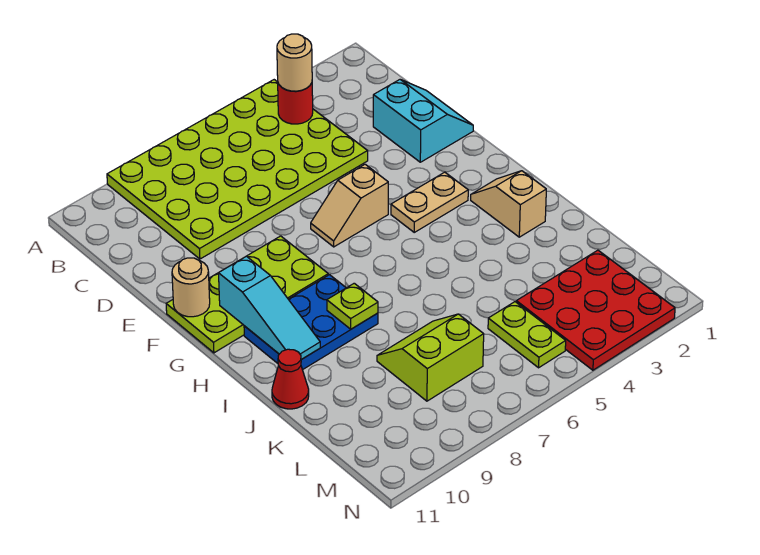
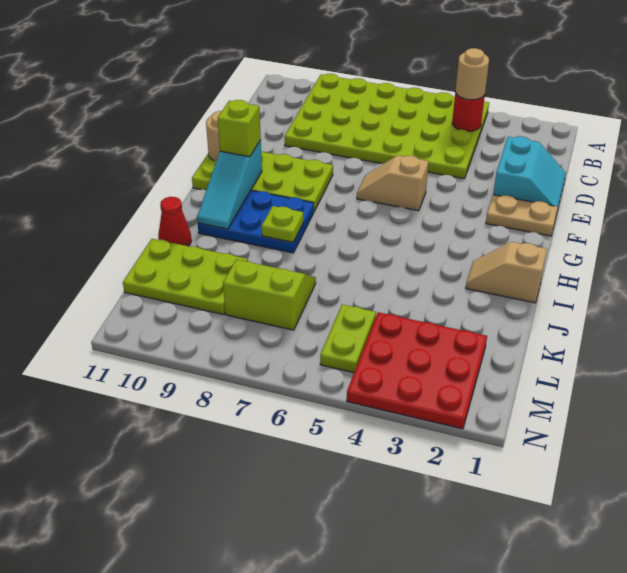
tan 1x2 plate [391,172,468,232] -> tan 1x2 plate moved to [486,195,558,236]
none -> lime 1x1 brick [218,100,261,157]
tan 1x2 slope [471,171,546,237] -> tan 1x2 slope turned to [466,242,547,303]
none -> lime 2x3 plate [123,239,248,315]

